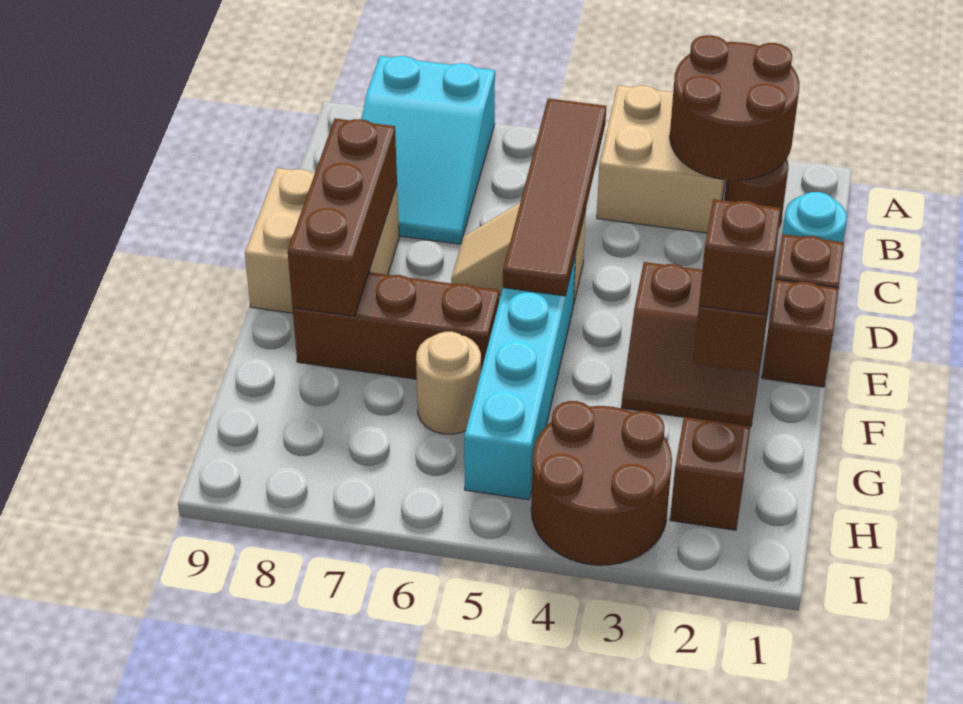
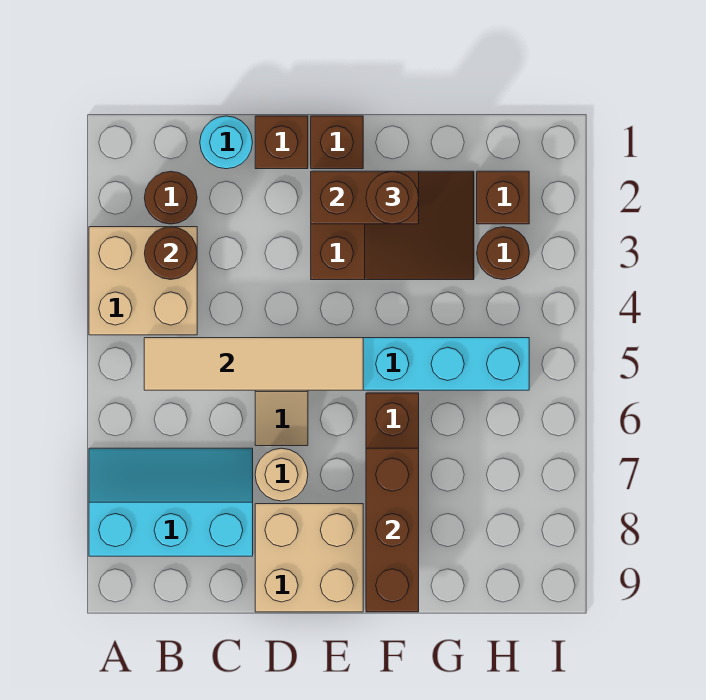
brown 2x2 round brick [670,35,799,180] -> brown 1x1 round brick [144,227,197,280]
cyan 2x3 slope [362,56,495,244] -> cyan 2x3 slope turned to [89,448,253,556]
brown 1x4 tile [503,99,606,296] -> tan 1x4 tile [144,338,363,390]
brown 1x3 brick [288,119,397,316] -> brown 1x3 brick turned to [366,448,419,612]
brown 2x2 slope [621,262,770,427] -> brown 2x3 slope [311,171,474,280]
brown 1x1 brick [699,199,781,315] -> brown 1x1 round brick [366,171,419,224]
tan 1x1 round brick [416,332,481,434] -> tan 1x1 round brick moved to [255,448,308,501]
brown 2x2 round brick [531,401,672,565] -> brown 1x1 round brick [477,227,529,279]

